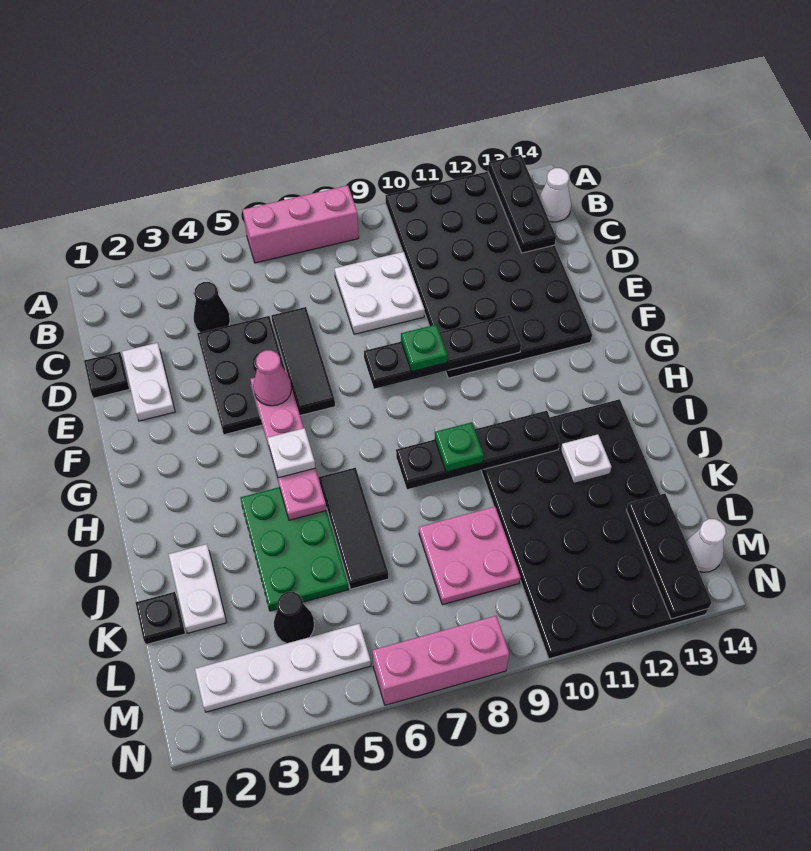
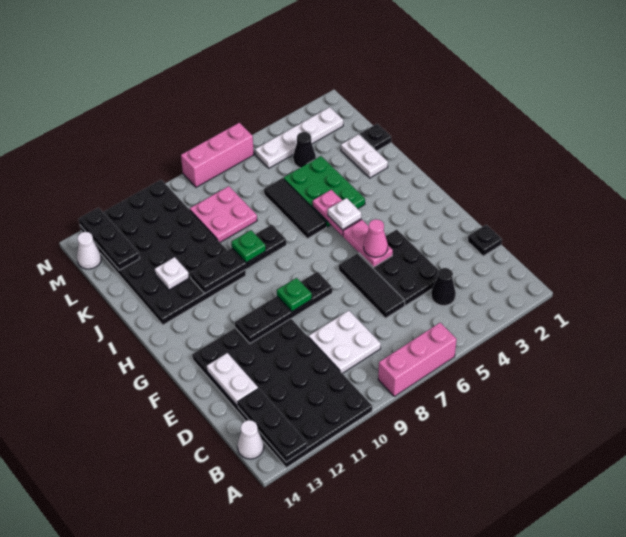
white 1x2 plate [122,343,175,421] -> white 1x2 plate moved to [207,353,258,406]

